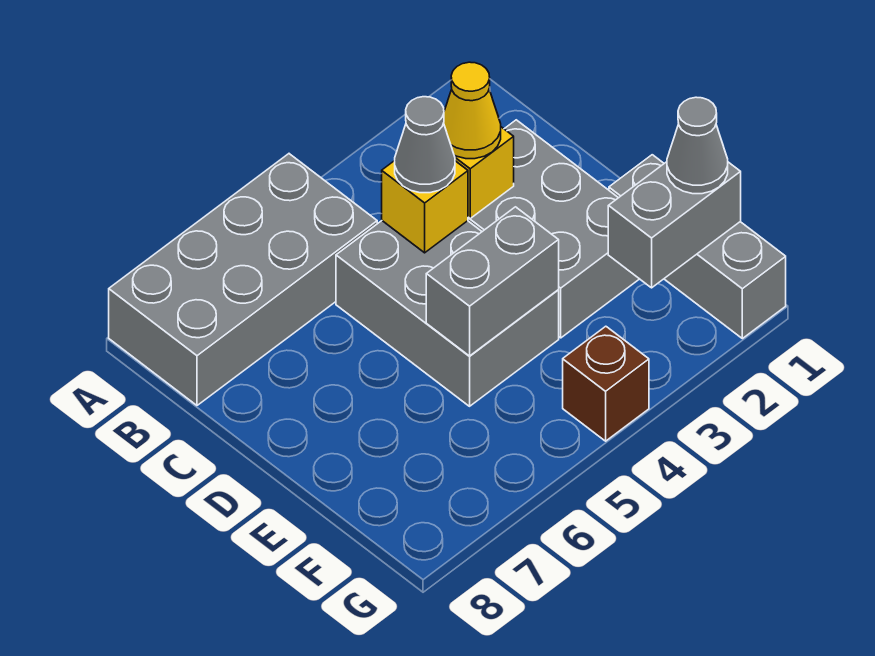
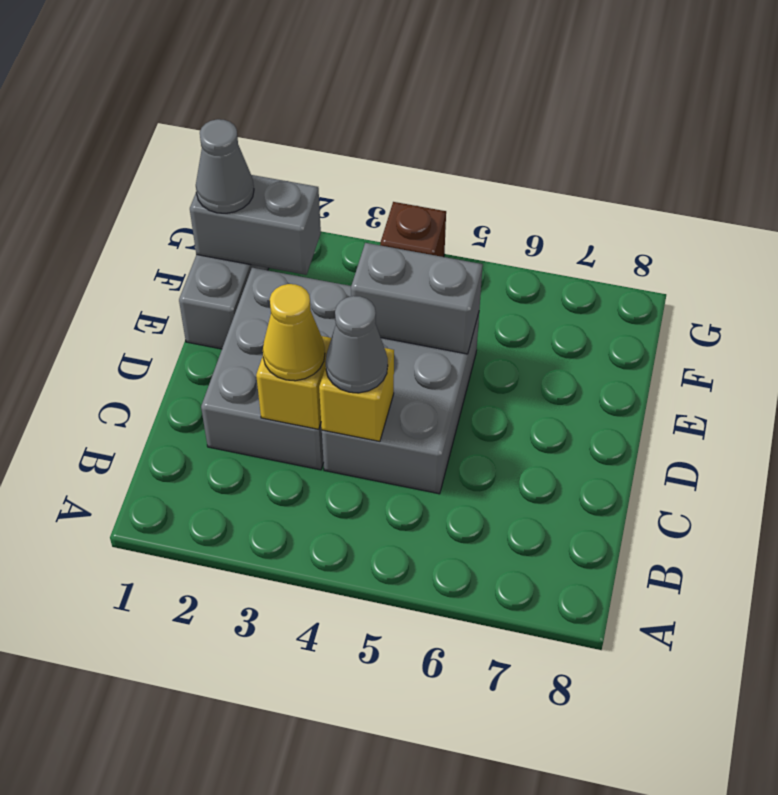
grey 2x4 brick [109,154,377,405] -> none

